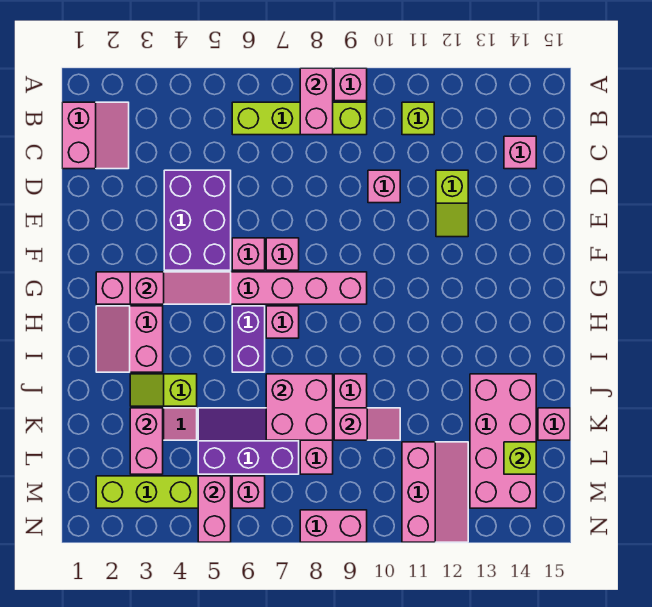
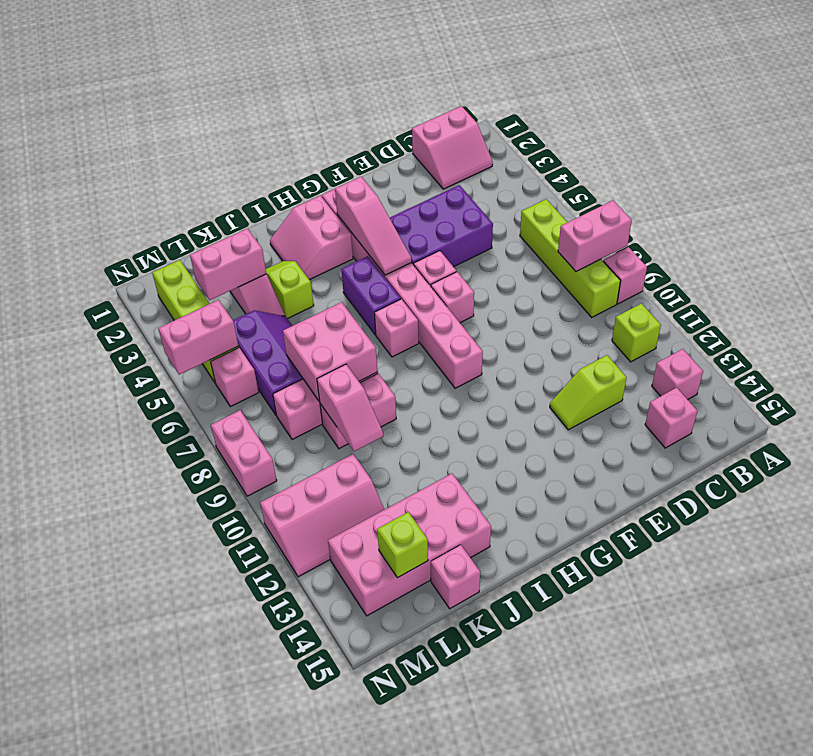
pink 1x1 brick [368,170,400,203] -> pink 1x1 brick moved to [652,349,703,400]
pink 2x2 slope [96,306,163,372] -> pink 2x2 slope turned to [270,196,353,280]
purple 1x2 brick [232,306,265,372] -> purple 1x2 brick turned to [341,256,401,335]

